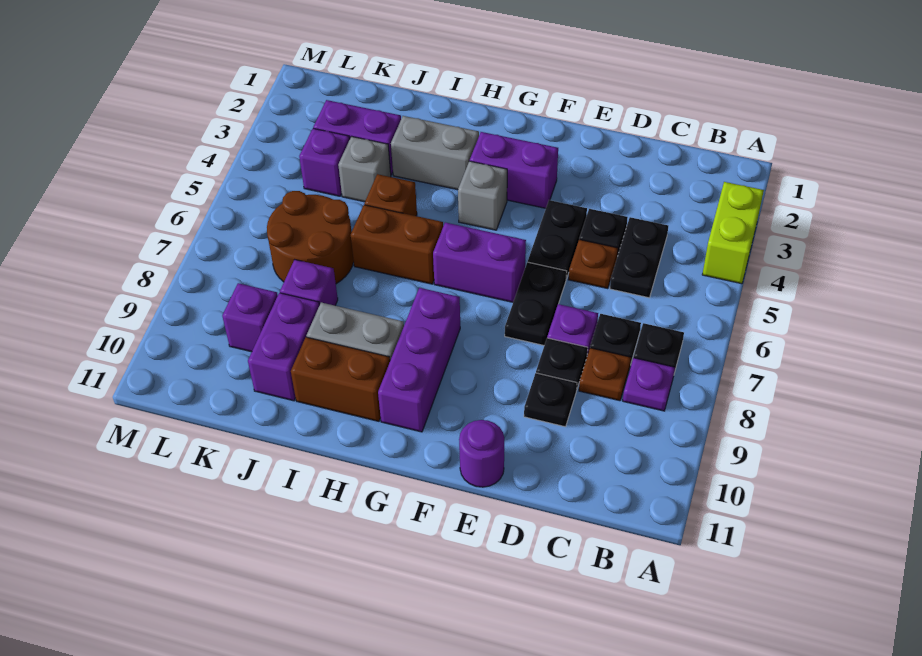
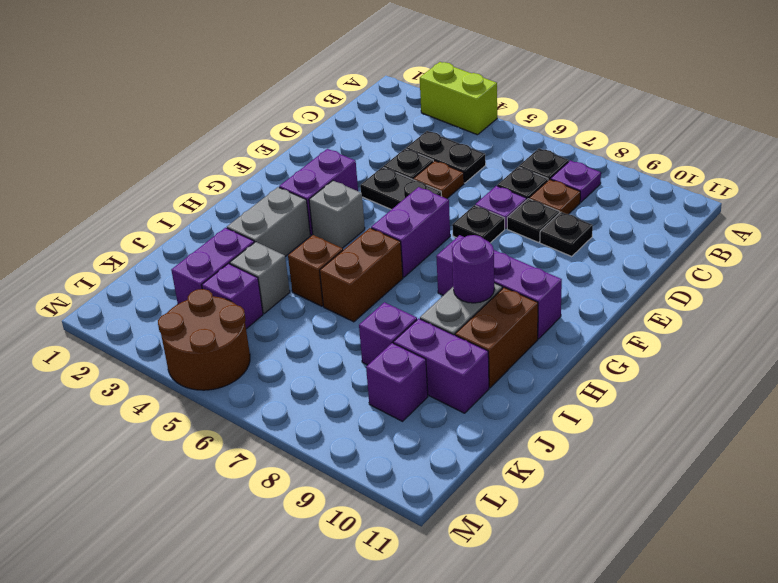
black 1x2 plate [505,262,567,345] -> black 1x1 plate [452,205,505,243]
purple 1x1 round brick [459,420,504,487] -> purple 1x1 round brick moved to [452,235,494,303]
brown 2x2 round brick [267,191,354,284] -> brown 2x2 round brick moved to [158,289,250,390]

